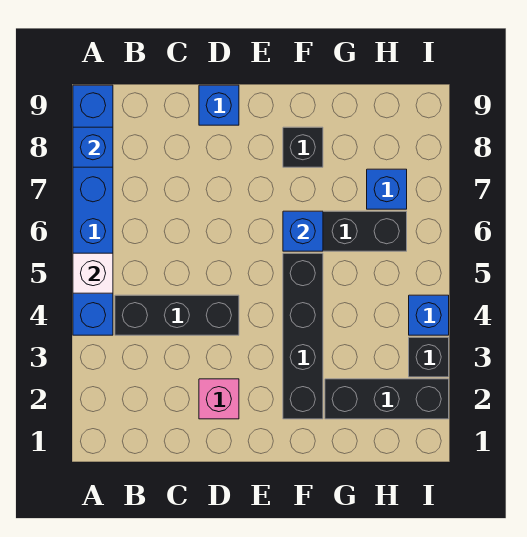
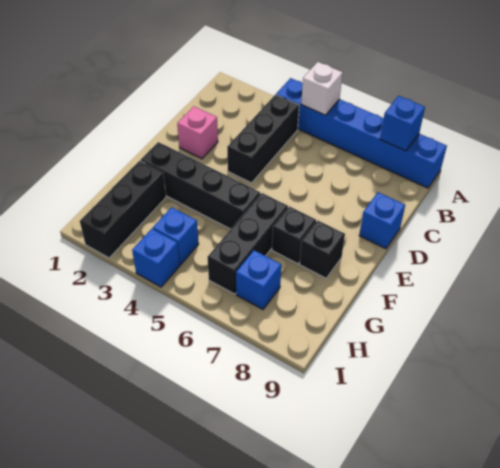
blue 1x1 brick [283,211,323,251] -> blue 1x1 brick moved to [153,207,199,265]
black 1x1 brick [409,337,449,377] -> black 1x1 brick moved to [272,206,316,264]

